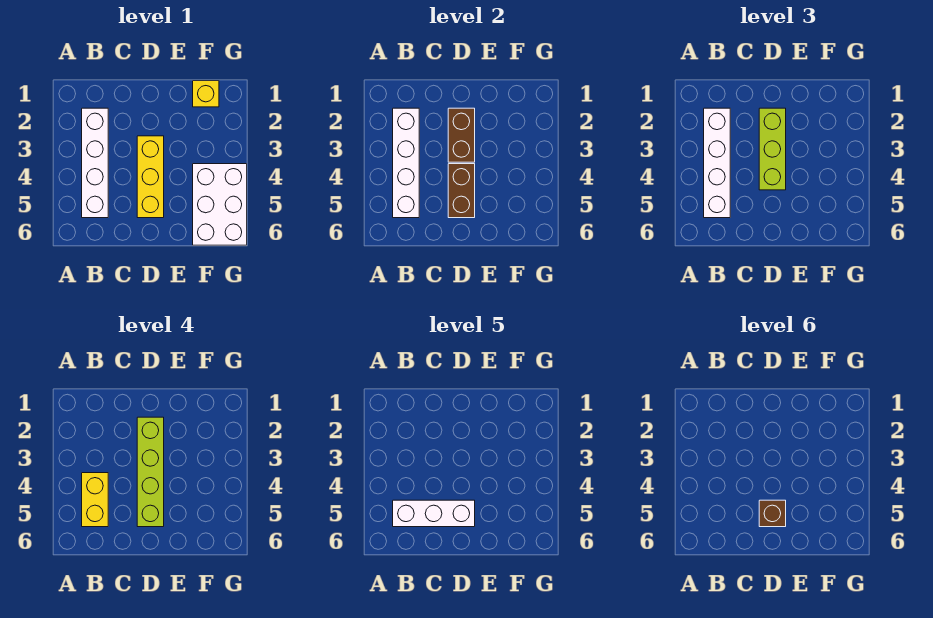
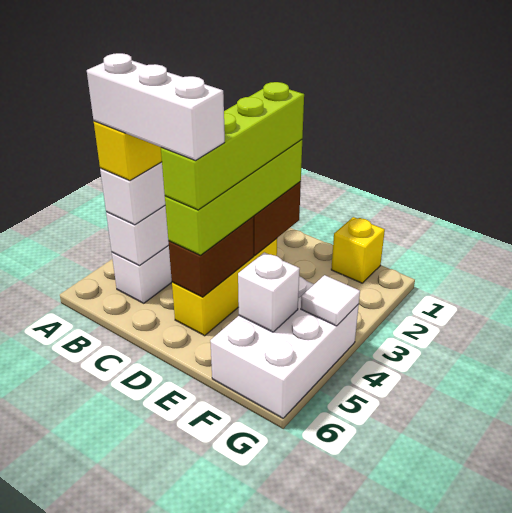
lime 1x3 brick [759,108,786,190] -> lime 1x4 brick [165,140,302,256]
brown 1x1 brick [759,500,786,527] -> none
none -> white 1x1 brick [238,252,300,332]
none -> white 1x1 tile [301,275,360,326]

